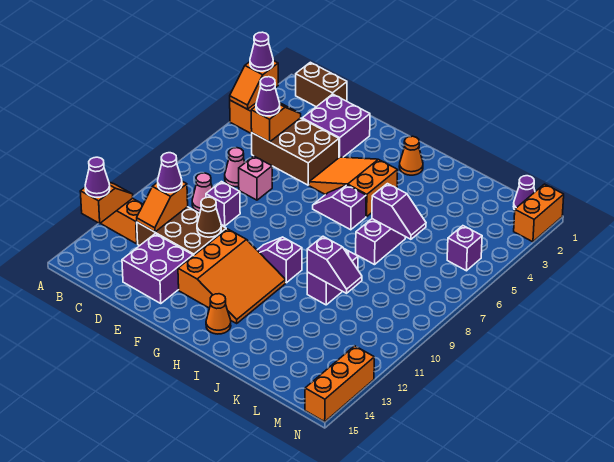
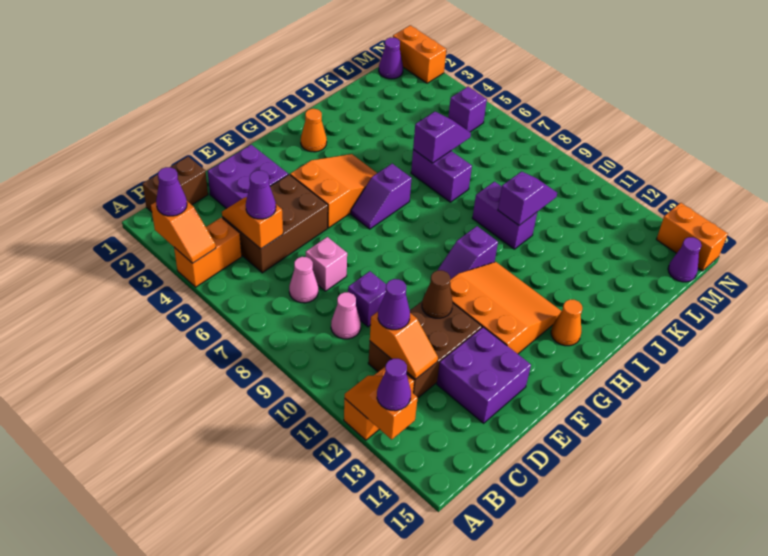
orange 2x3 slope [309,157,398,217] -> orange 2x3 slope turned to [290,154,377,228]
none -> purple 1x1 cone [668,237,701,282]
orange 1x3 brick [305,346,374,422] -> orange 1x2 brick [656,203,728,271]

